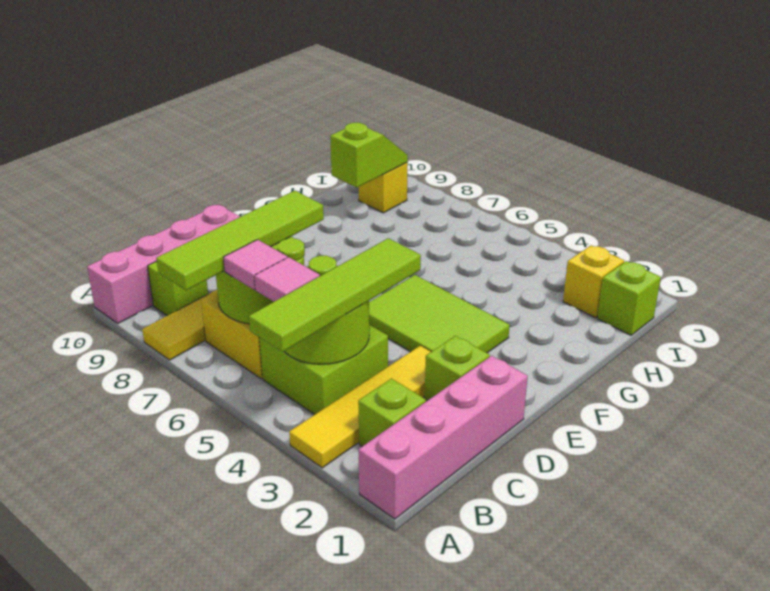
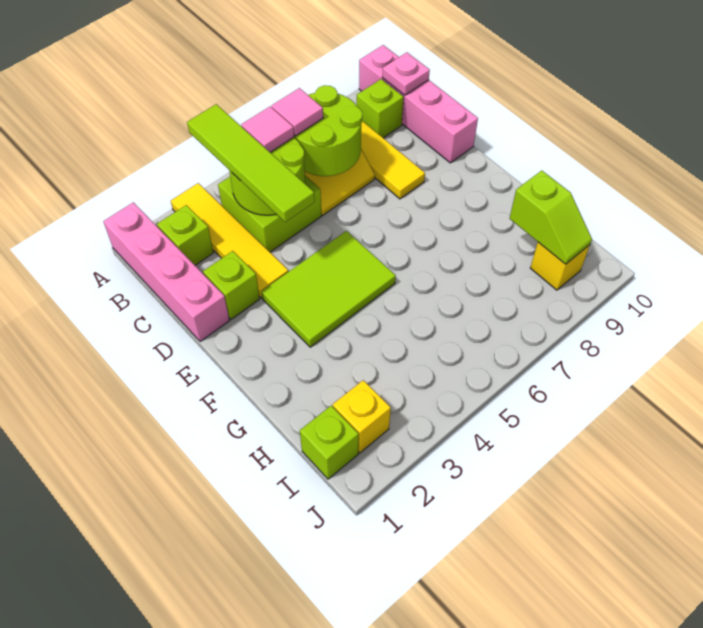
lime 1x4 tile [156,191,324,290] -> none
none -> pink 1x1 plate [382,52,430,95]

